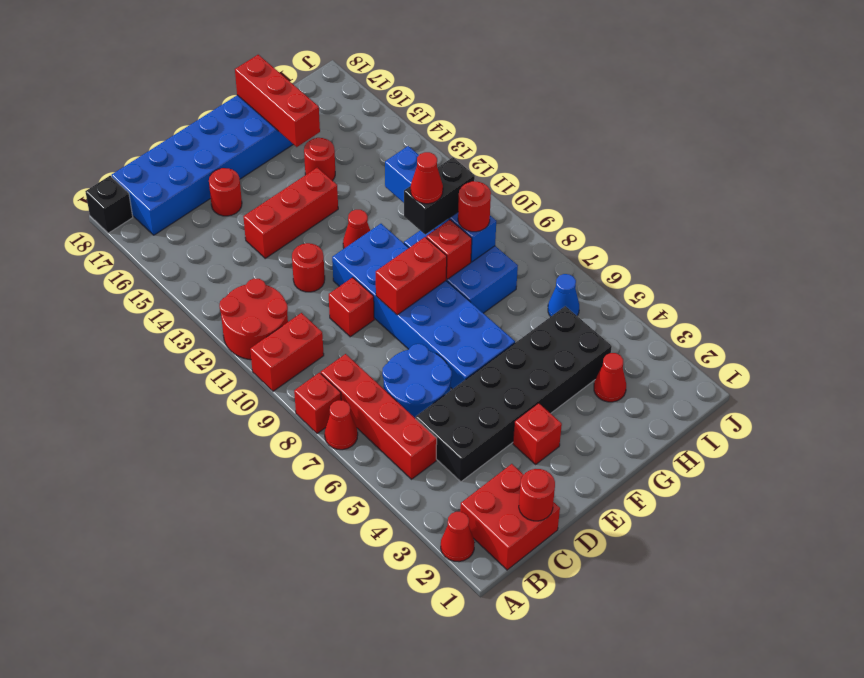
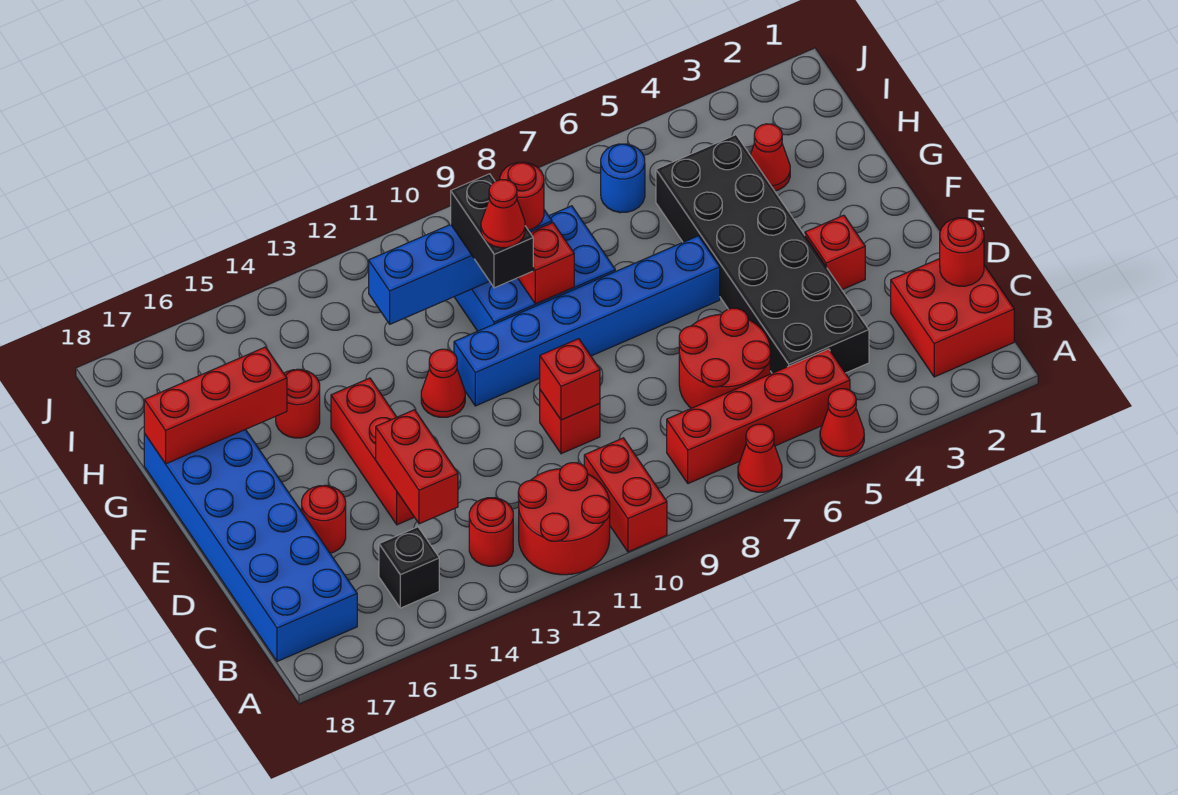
red 1x1 cone [441,512,474,562] -> red 1x1 cone moved to [820,389,864,457]
red 1x1 brick [294,373,341,433] -> red 1x1 brick moved to [540,339,600,420]
black 1x1 brick [85,176,133,233] -> black 1x1 brick moved to [379,527,439,608]
blue 2x2 round brick [382,344,452,419] -> red 2x2 round brick [679,308,771,408]
red 1x1 round brick [292,243,325,292] -> red 1x1 round brick moved to [469,498,513,566]
blue 2x6 brick [332,224,515,389] -> blue 1x6 brick [454,236,720,406]
red 1x2 brick [376,237,447,315] -> red 1x2 brick moved to [376,410,458,524]
blue 1x1 cone [548,274,579,317] -> blue 1x1 round brick [601,144,645,213]

